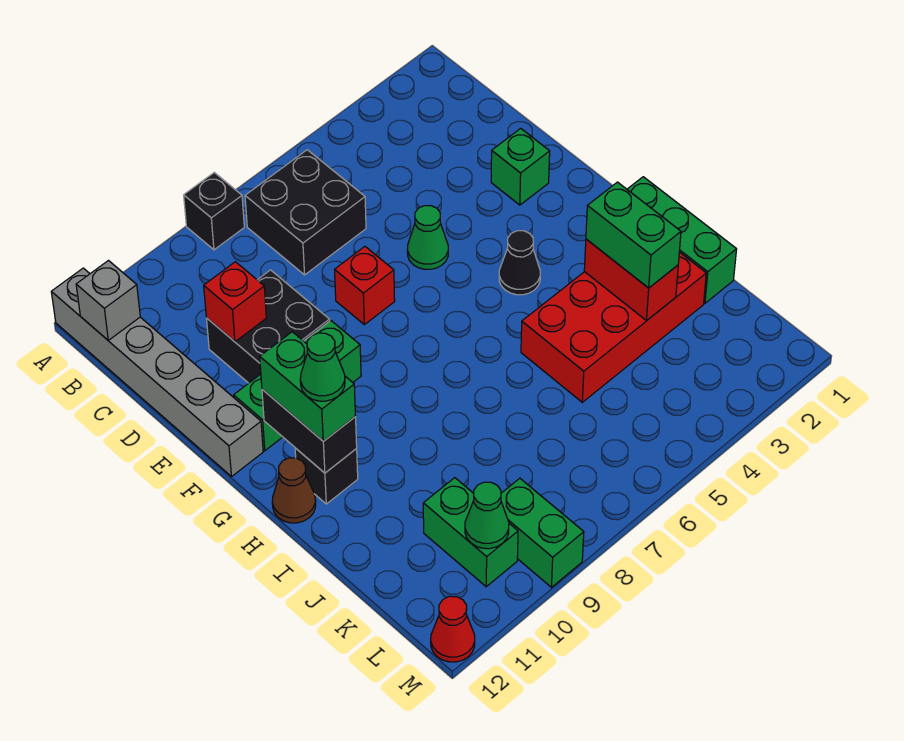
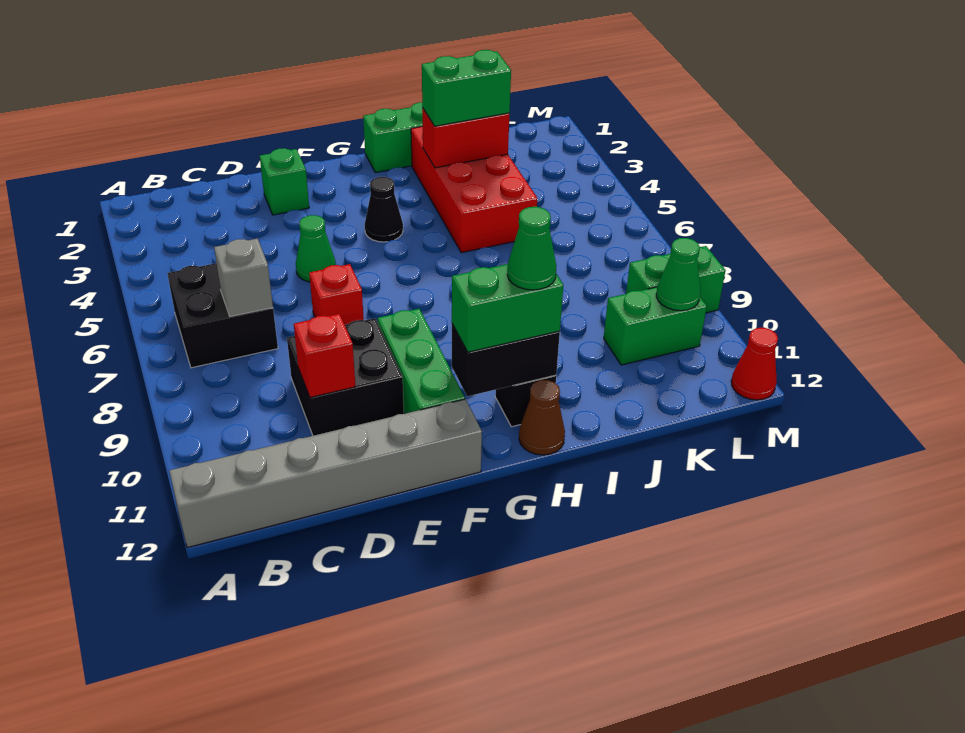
black 1x1 brick [184,173,244,250] -> none
grey 1x1 brick [76,261,140,340] -> grey 1x1 brick moved to [214,239,273,316]

